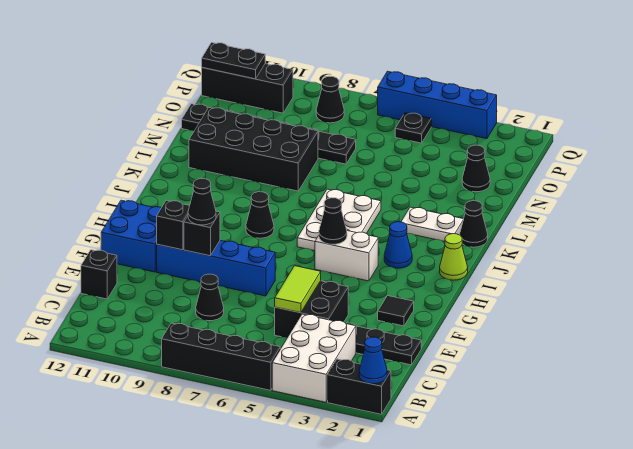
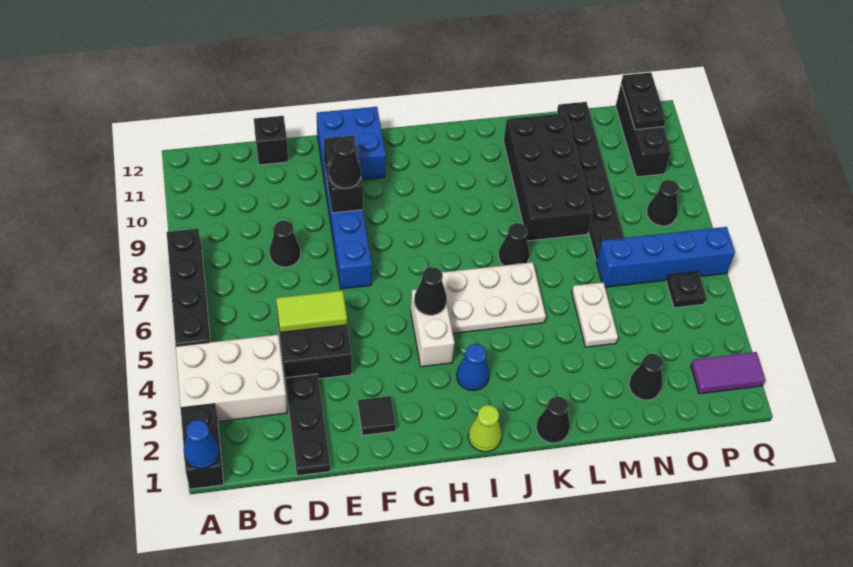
black 1x1 cone [246,192,274,238] -> black 1x1 cone moved to [498,223,529,265]
white 1x2 plate [401,207,463,242] -> white 1x2 plate moved to [572,282,618,347]
none -> purple 1x2 tile [691,352,765,394]
blue 1x4 brick [378,71,497,139] -> blue 1x4 brick turned to [596,227,735,287]

